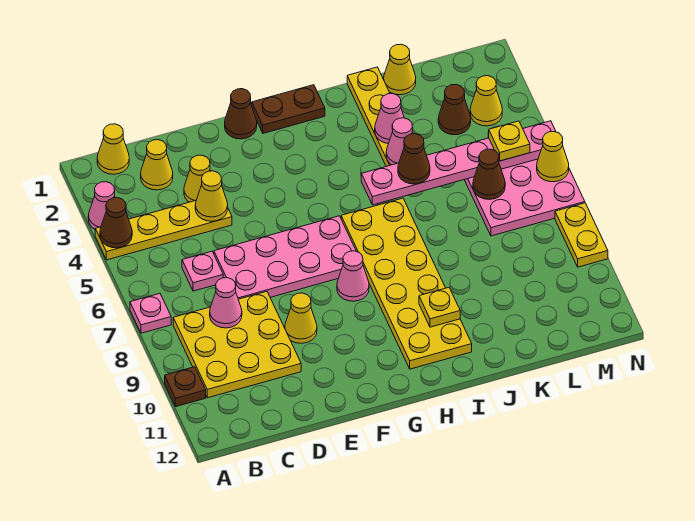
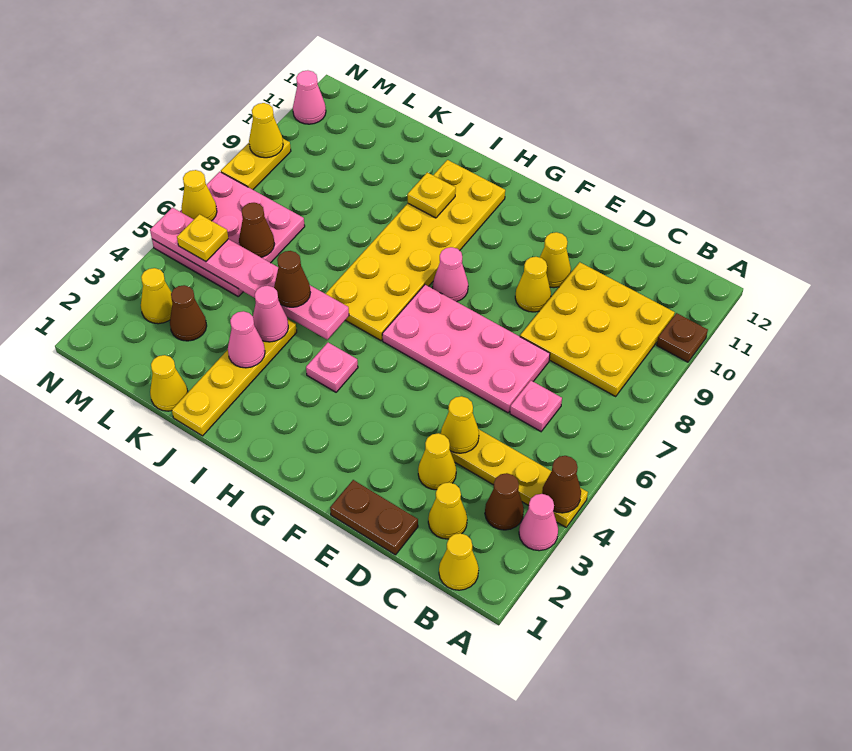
pink 1x1 plate [130,294,171,333] -> pink 1x1 plate moved to [306,343,358,392]
pink 1x1 cone [210,278,242,328] -> pink 1x1 cone moved to [293,70,326,124]
none -> yellow 1x1 cone [540,232,571,288]
brown 1x1 cone [225,89,257,139] -> brown 1x1 cone moved to [485,473,524,530]
brown 1x2 plate [252,85,325,133] -> brown 1x2 plate moved to [330,480,418,555]
none -> yellow 1x1 cone [249,103,283,158]

